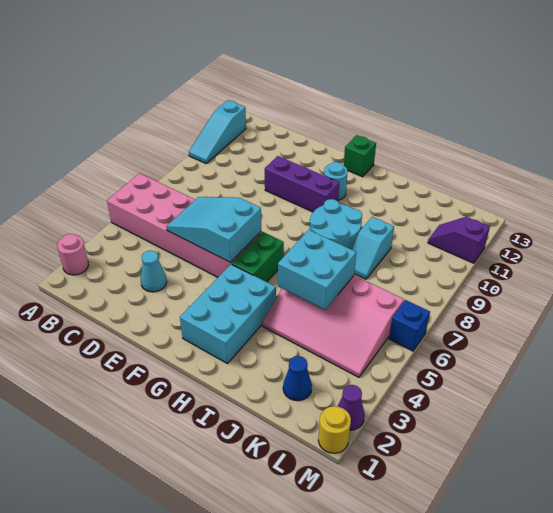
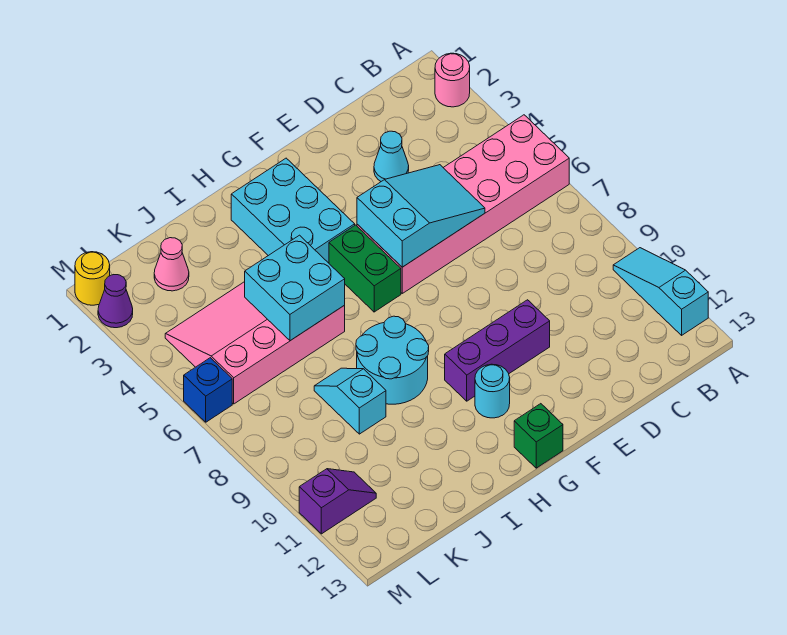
blue 1x1 cone [283,356,312,401] -> pink 1x1 cone [154,238,189,291]

